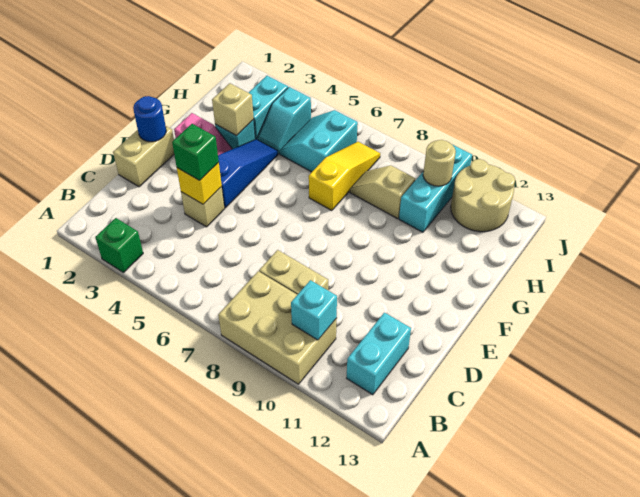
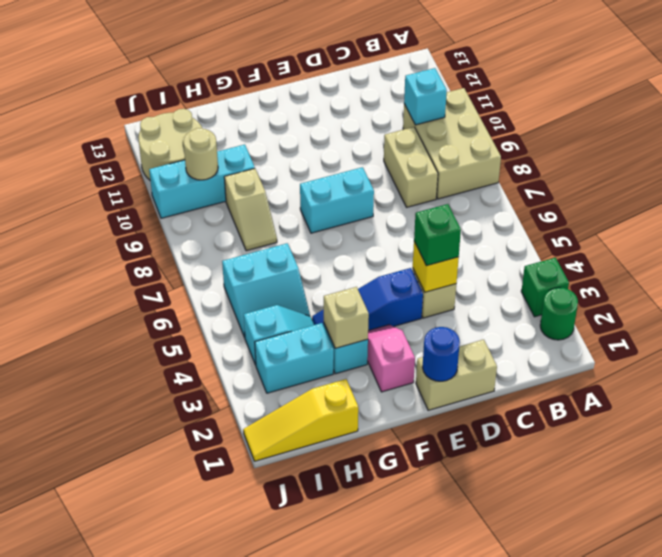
none -> green 1x1 round brick [540,287,578,340]
cyan 1x2 brick [347,313,411,395] -> cyan 1x2 brick moved to [300,167,374,233]
yellow 1x3 slope [309,142,380,211] -> yellow 1x3 slope moved to [243,379,358,461]

